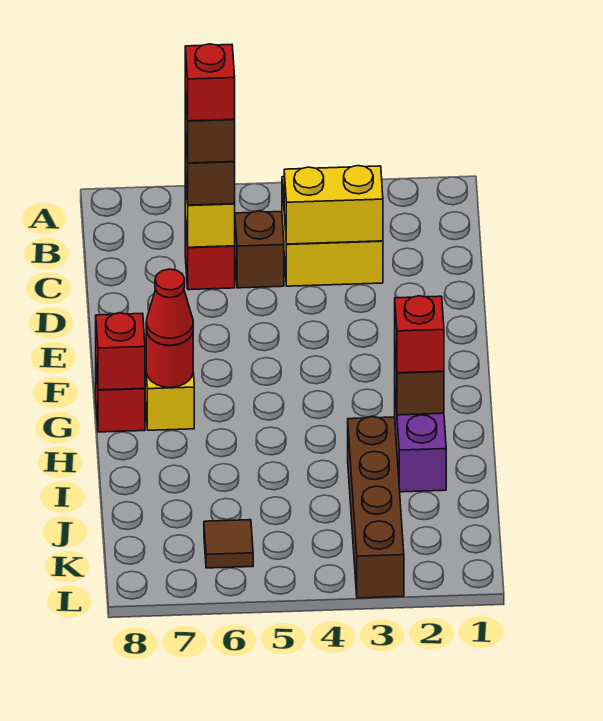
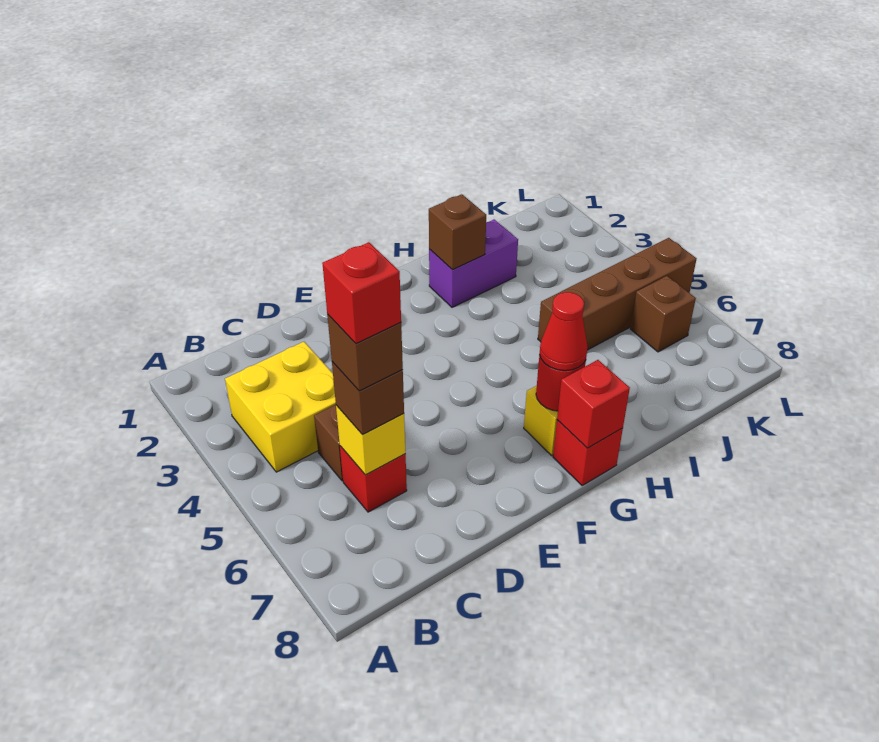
yellow 1x2 brick [284,166,383,244] -> none
red 1x1 brick [395,296,444,373] -> none
brown 1x4 brick [348,417,404,598] -> brown 1x4 brick moved to [538,238,696,350]
brown 1x1 tile [204,520,253,568] -> brown 1x1 brick [630,276,696,352]

